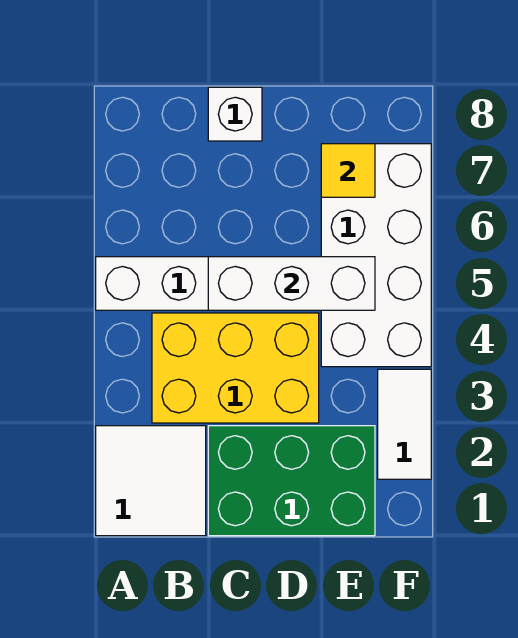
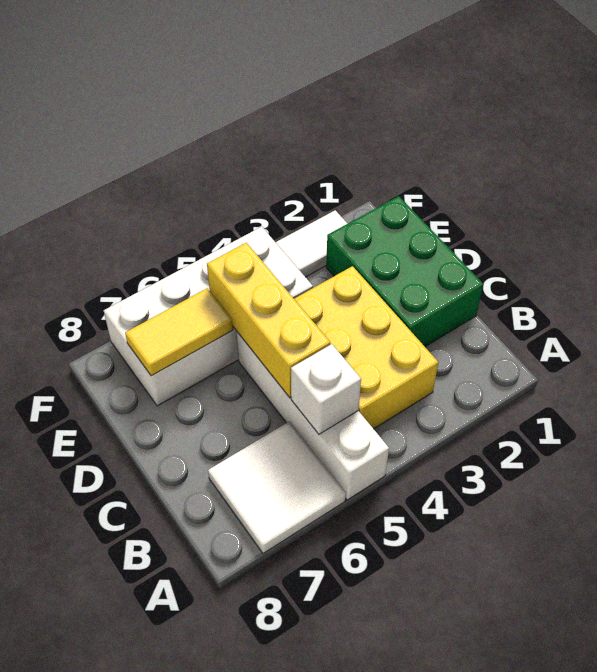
white 2x2 tile [96,426,206,536] -> white 2x2 tile moved to [208,421,346,553]
white 1x3 brick [208,257,375,310] -> yellow 1x3 brick [207,243,330,398]
white 1x1 brick [208,87,262,141] -> white 1x1 brick moved to [291,344,361,434]
yellow 1x1 tile [321,144,375,197] -> yellow 1x2 tile [125,288,233,376]

